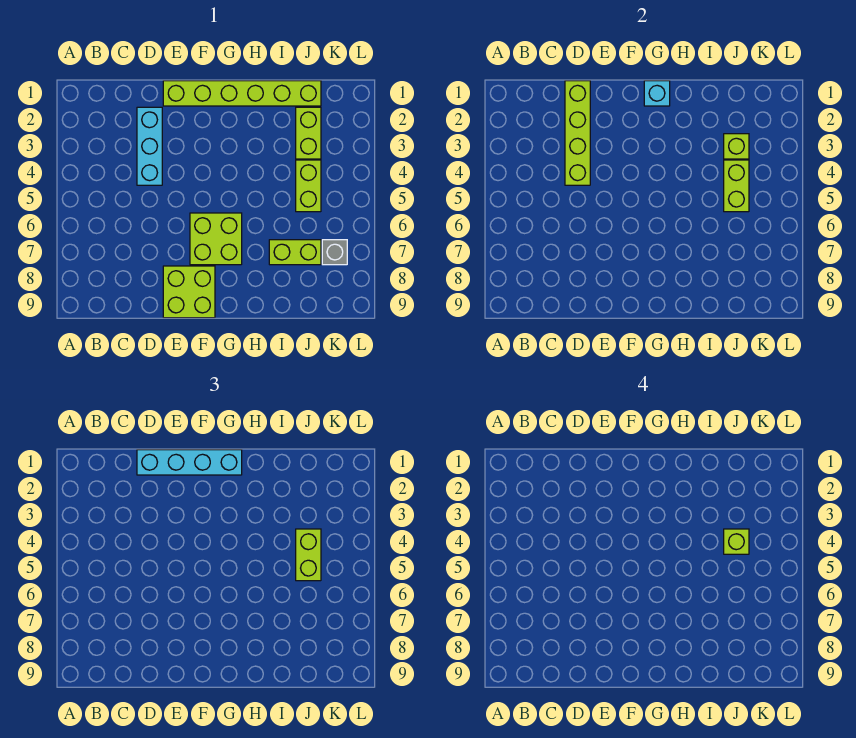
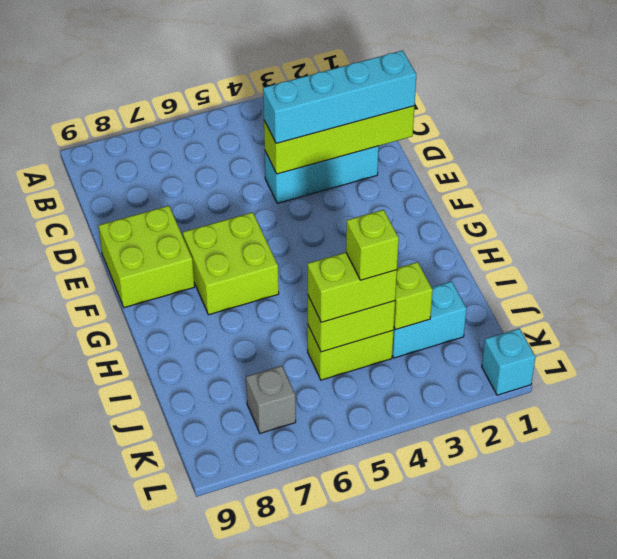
cyan 1x4 brick [137,450,242,475] -> cyan 1x4 brick turned to [263,50,416,143]
lime 1x6 brick [163,81,321,106] -> none
cyan 1x1 brick [644,81,670,106] -> cyan 1x1 brick moved to [482,328,535,395]
lime 1x2 brick [269,240,321,265] -> none
lime 1x2 brick [296,107,321,159] -> cyan 1x2 brick [392,281,467,358]

